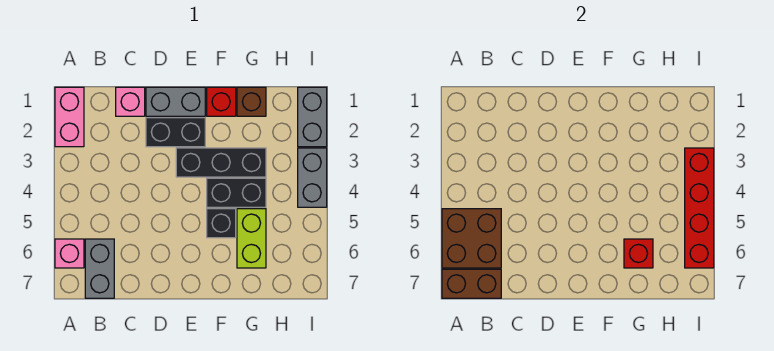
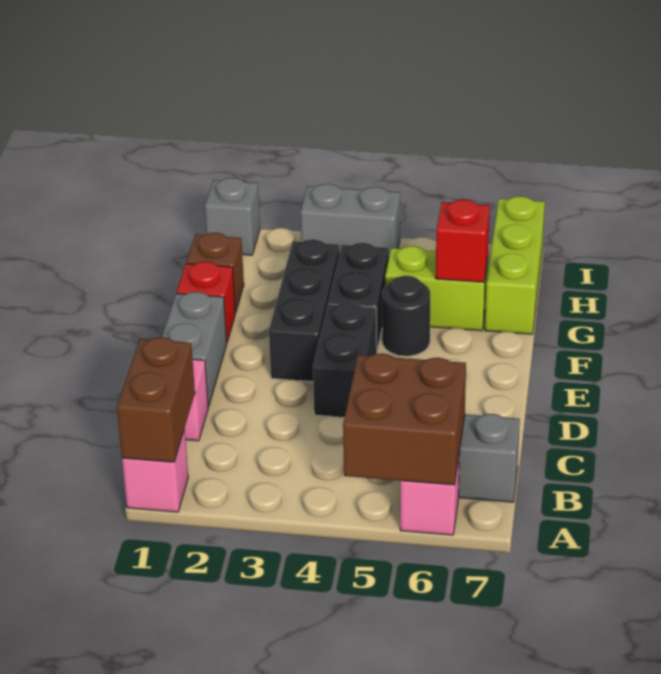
pink 1x2 brick [55,87,84,147] -> pink 1x1 brick [122,429,188,512]
brown 1x2 brick [442,269,501,298] -> brown 1x2 brick moved to [117,337,195,462]
black 1x2 brick [146,118,205,147] -> black 1x2 brick moved to [313,303,377,418]
black 1x1 brick [207,209,236,238] -> black 1x1 round brick [382,276,430,356]
none -> lime 1x3 brick [485,196,545,334]
grey 1x2 brick [298,87,327,147] -> grey 1x1 brick [205,178,260,255]
red 1x4 brick [685,148,714,268] -> none

